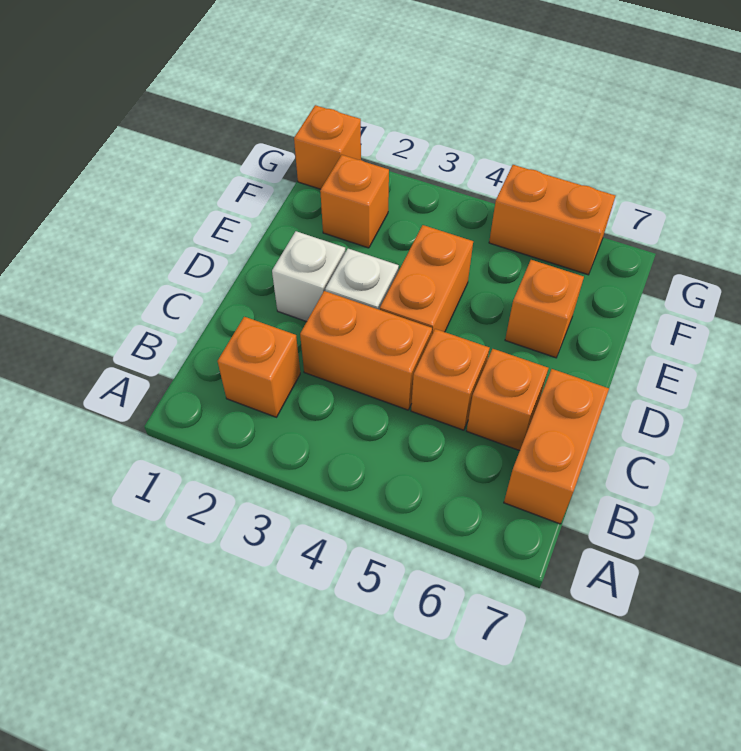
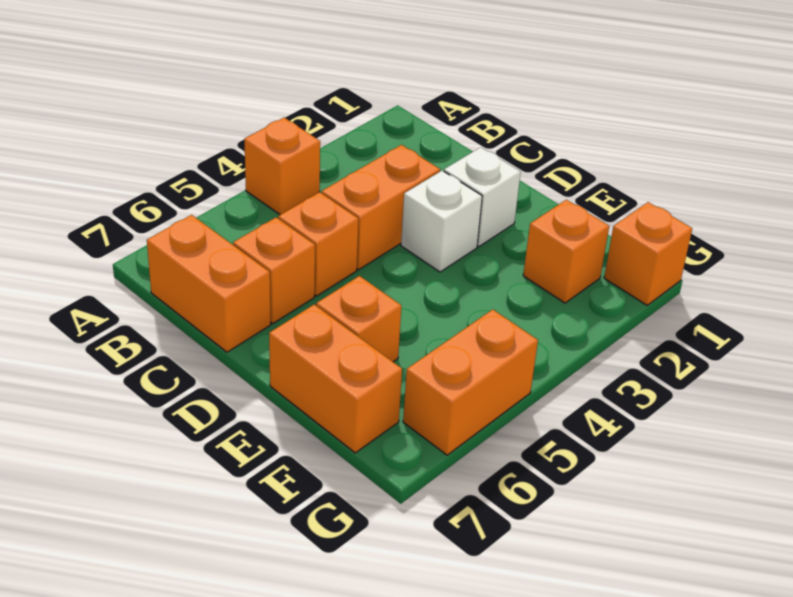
orange 1x1 brick [218,317,300,417] -> orange 1x1 brick moved to [244,118,320,215]
orange 1x2 brick [380,225,473,334] -> orange 1x2 brick moved to [269,305,402,453]

